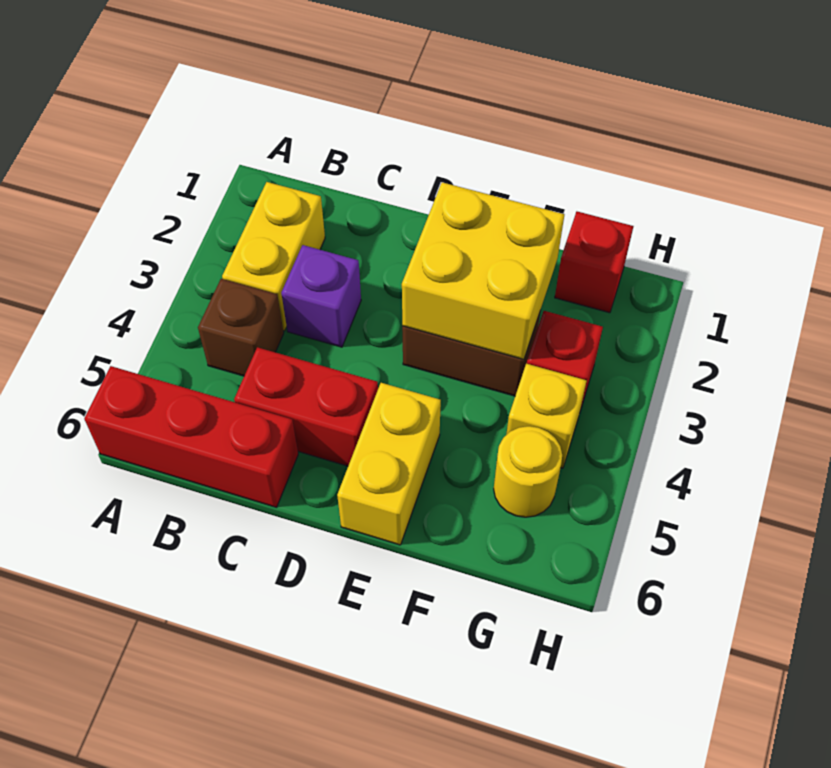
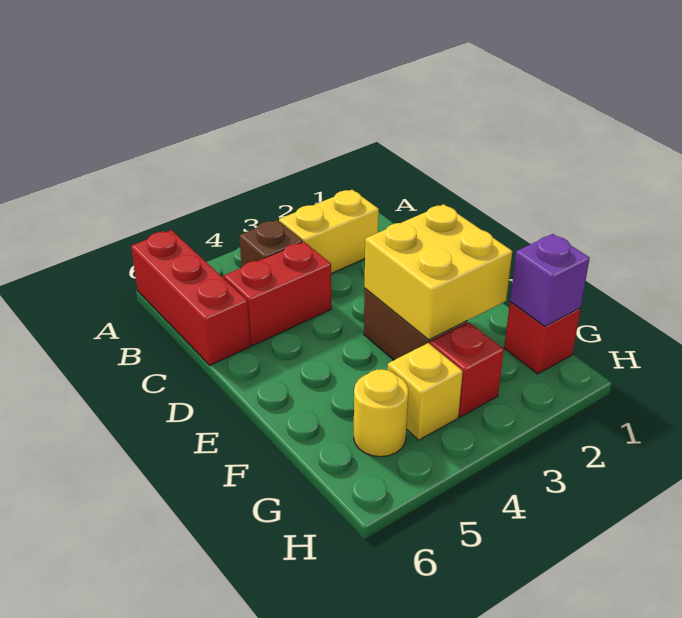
purple 1x1 brick [281,245,361,347] -> purple 1x1 brick moved to [510,234,590,326]
red 1x2 brick [234,347,378,466] -> red 1x2 brick turned to [224,242,331,345]
yellow 1x2 brick [337,383,441,545] -> none

